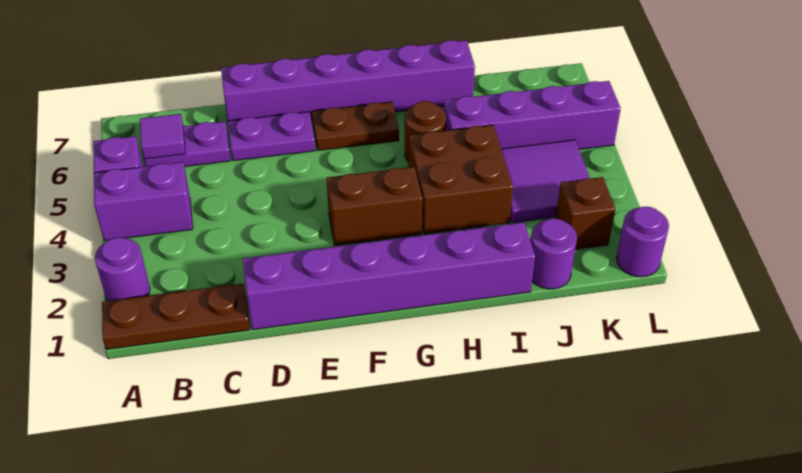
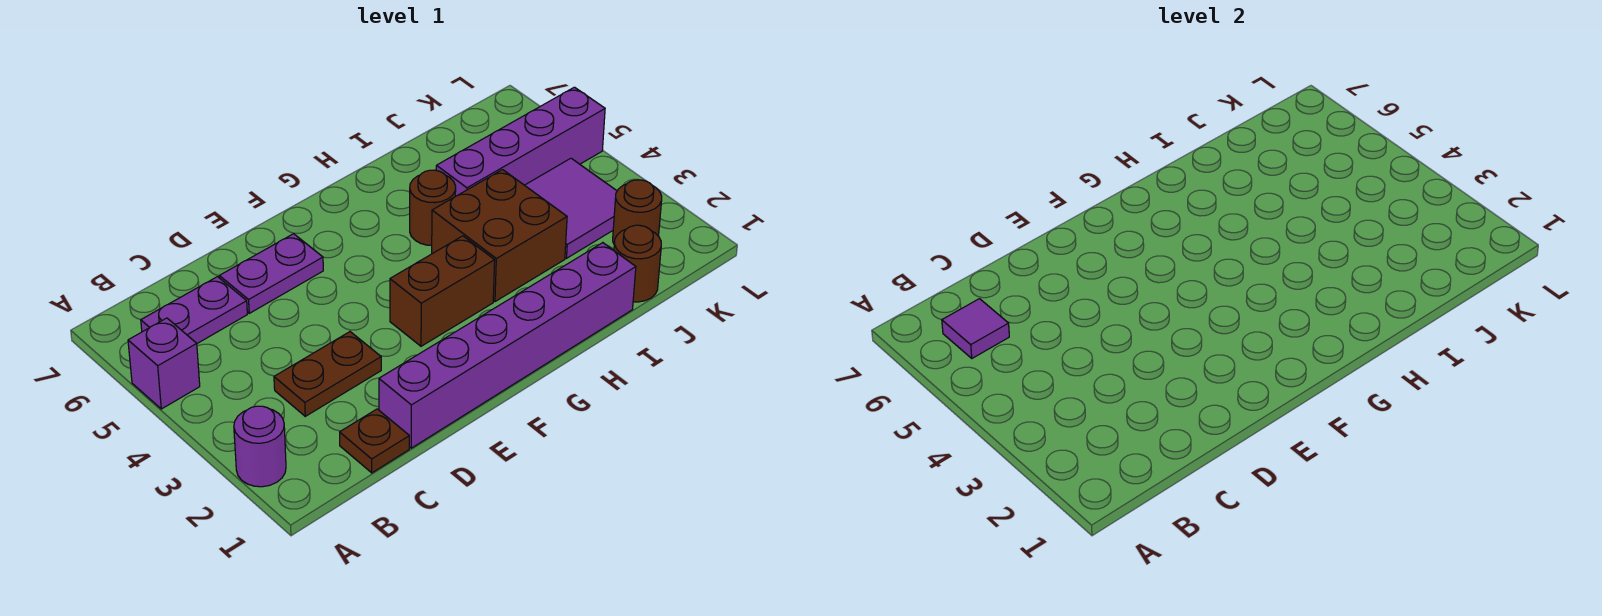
brown 1x3 plate [102,283,250,350] -> brown 1x1 plate [340,409,409,473]
purple 1x2 brick [94,162,193,241] -> none
purple 1x6 brick [221,40,475,122] -> none
brown 1x2 plate [312,102,399,151] -> brown 1x2 plate moved to [274,332,381,416]
purple 1x1 round brick [531,218,577,289] -> brown 1x1 round brick [614,225,661,302]
brown 1x1 brick [556,177,615,249] -> brown 1x1 round brick [613,180,662,243]
purple 1x1 round brick [616,207,669,277] -> none

